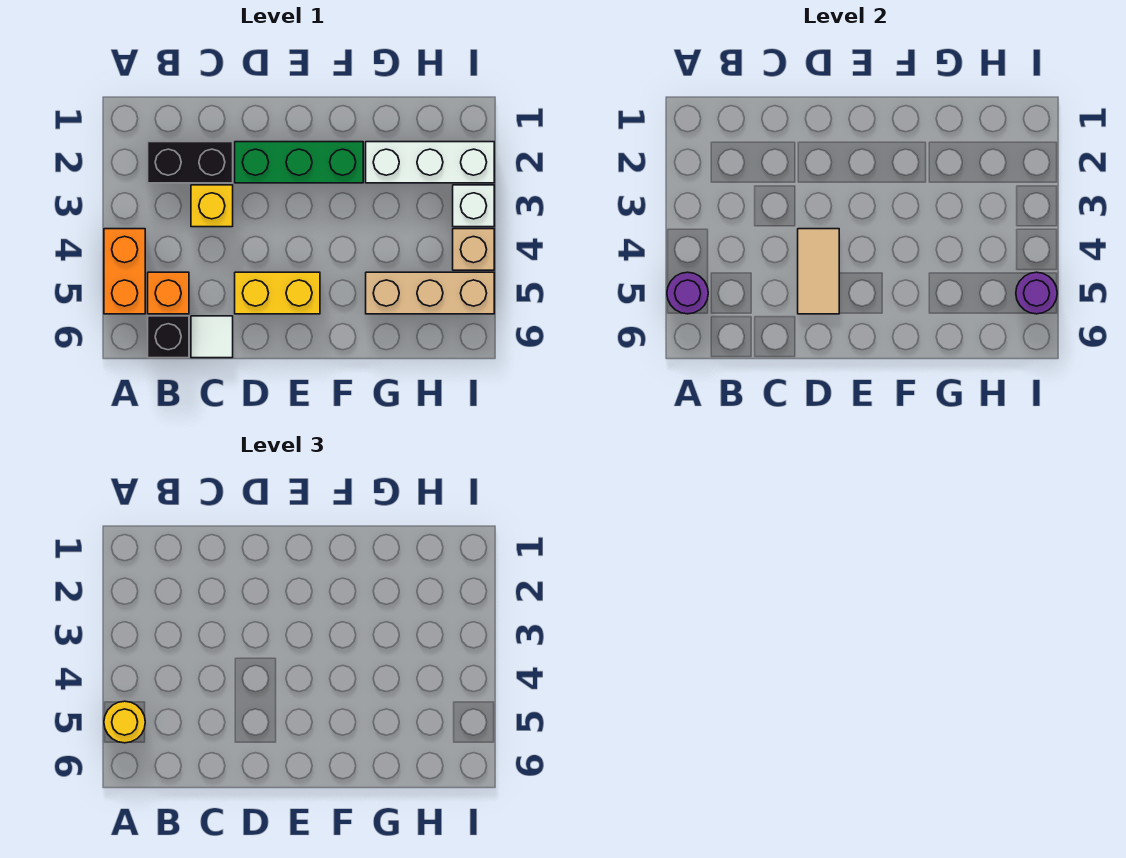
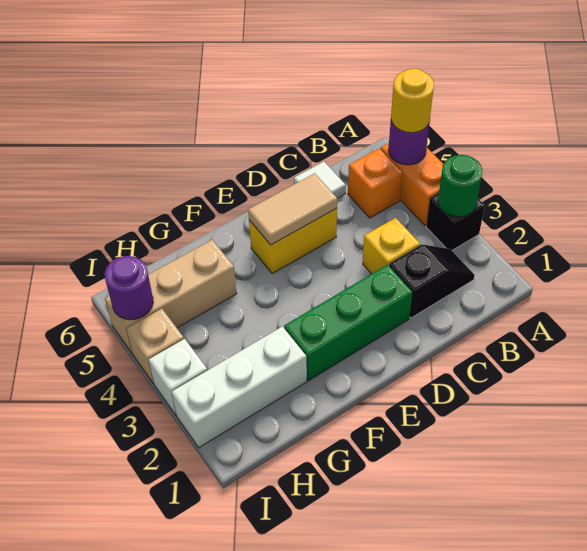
none -> green 1x1 round brick [438,155,483,217]
black 1x2 brick [148,142,233,183] -> black 1x2 slope [389,244,475,318]
black 1x1 brick [148,316,189,358] -> black 1x1 brick moved to [426,193,485,250]
tan 1x2 tile [798,229,839,314] -> tan 1x2 tile turned to [248,173,337,245]

